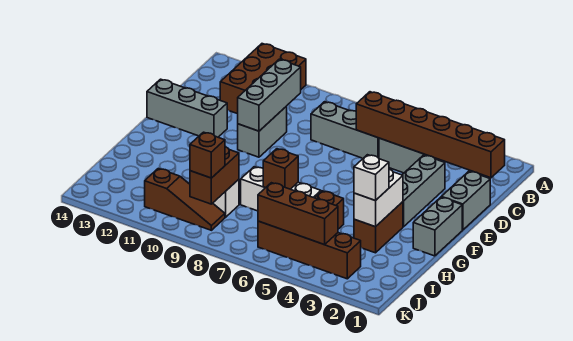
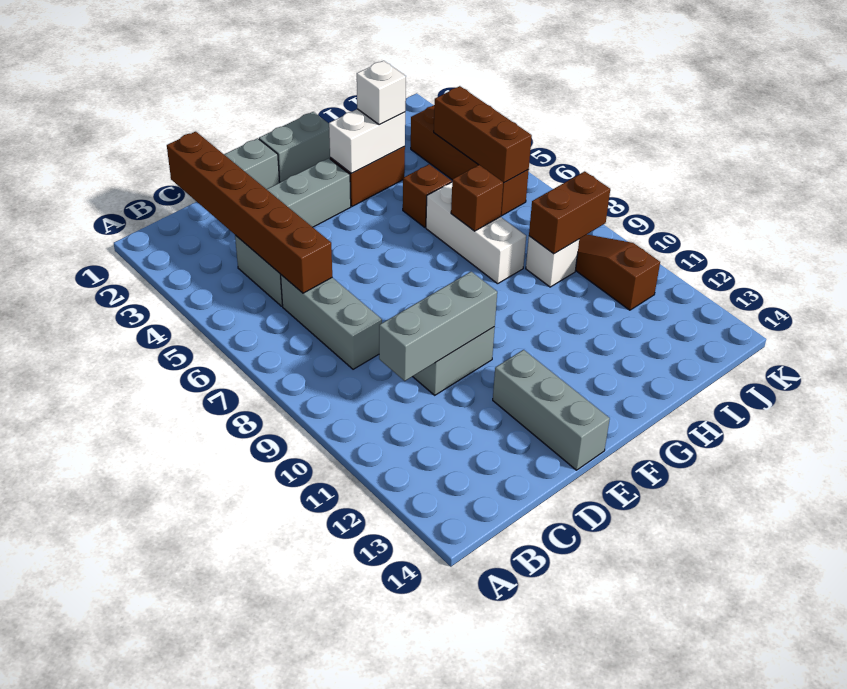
brown 2x3 brick [220,44,306,114] -> none
brown 1x1 brick [190,132,225,178] -> none

